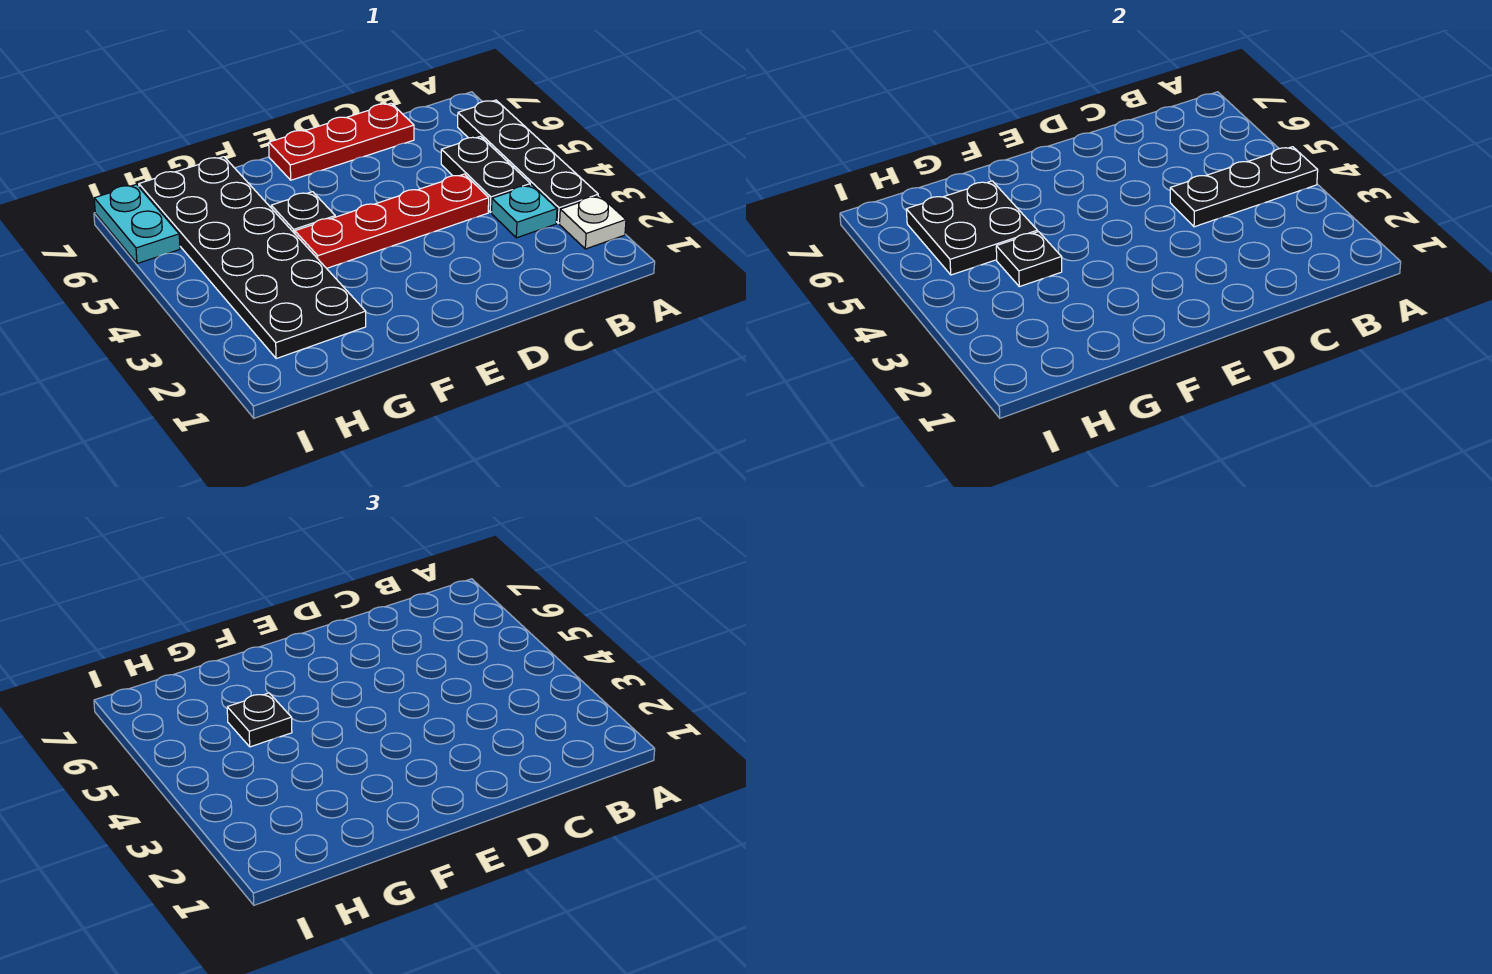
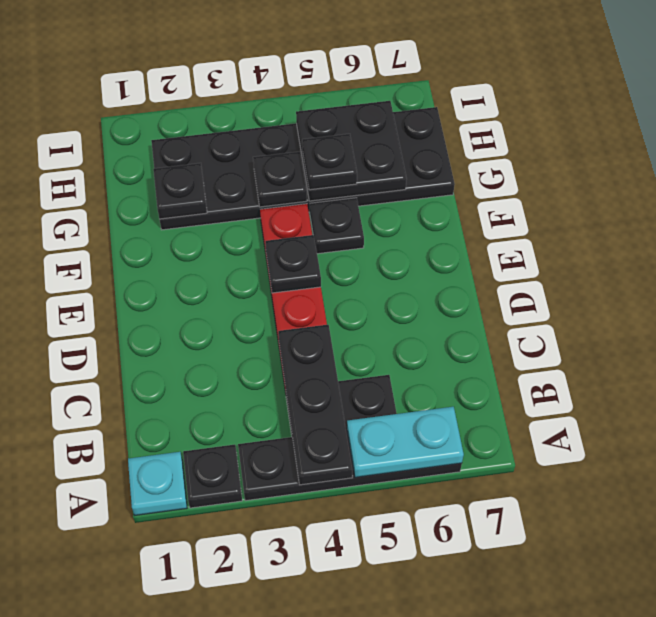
white 1x1 plate [560,196,626,249] -> black 1x1 plate [183,445,242,508]
cyan 1x1 plate [492,185,557,238] -> cyan 1x1 plate moved to [128,452,187,515]
red 1x3 plate [269,103,414,180] -> none
none -> black 1x1 plate [265,235,321,293]
none -> black 1x1 plate [153,163,207,219]
cyan 1x2 plate [94,184,180,264] -> cyan 1x2 plate moved to [347,407,464,477]

